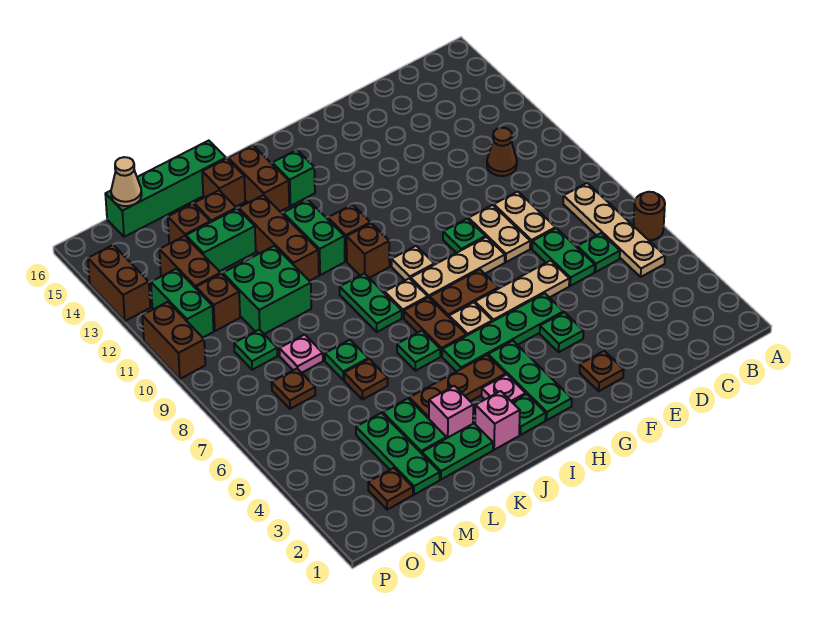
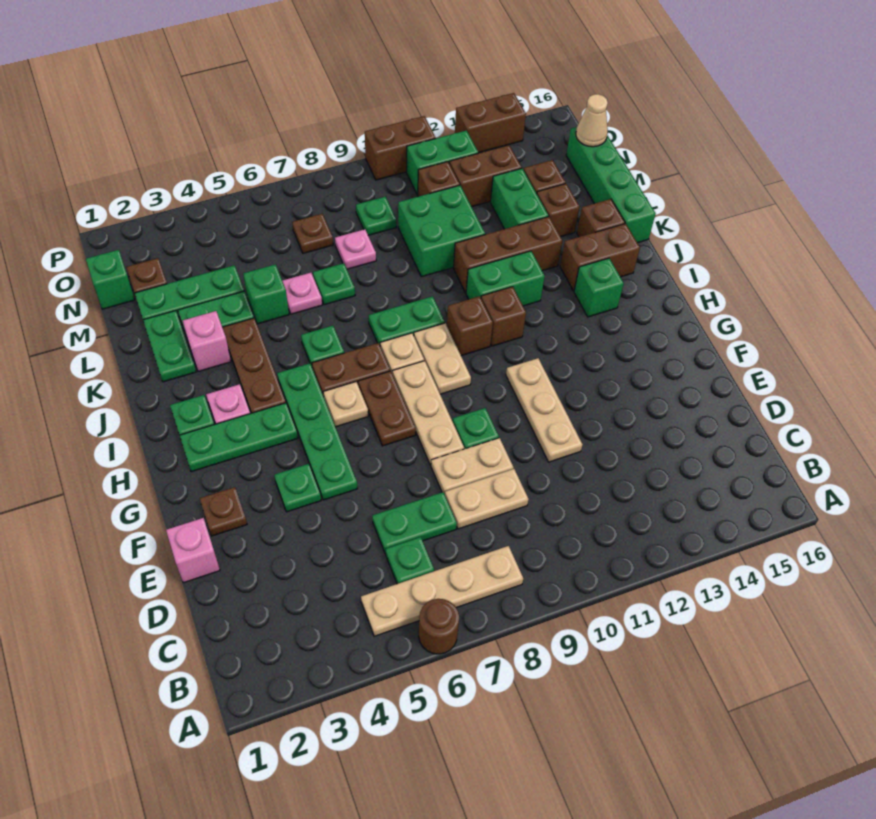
brown 1x1 cone [487,128,517,176] -> none
tan 1x3 plate [475,261,569,322] -> tan 1x3 plate moved to [506,358,583,462]
tan 1x1 plate [392,246,434,280] -> tan 1x2 plate [414,323,471,394]
pink 1x1 brick [475,391,520,450] -> pink 1x1 brick moved to [166,518,220,583]
none -> green 1x1 brick [243,264,289,324]
brown 1x1 plate [344,359,388,399] -> pink 1x1 plate [282,273,322,314]
none -> green 1x1 brick [86,250,135,309]

